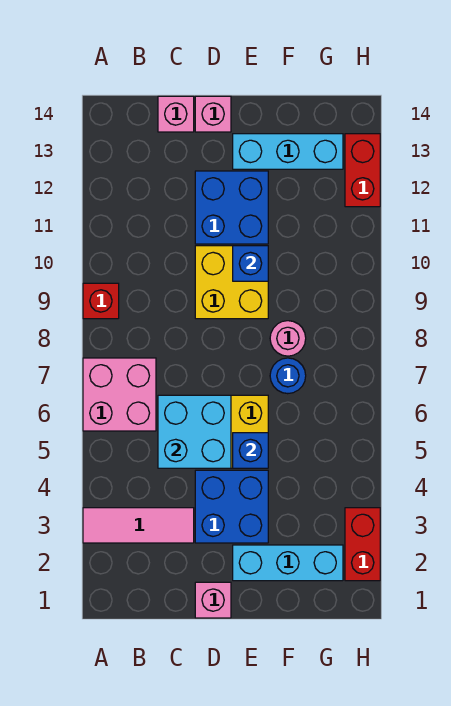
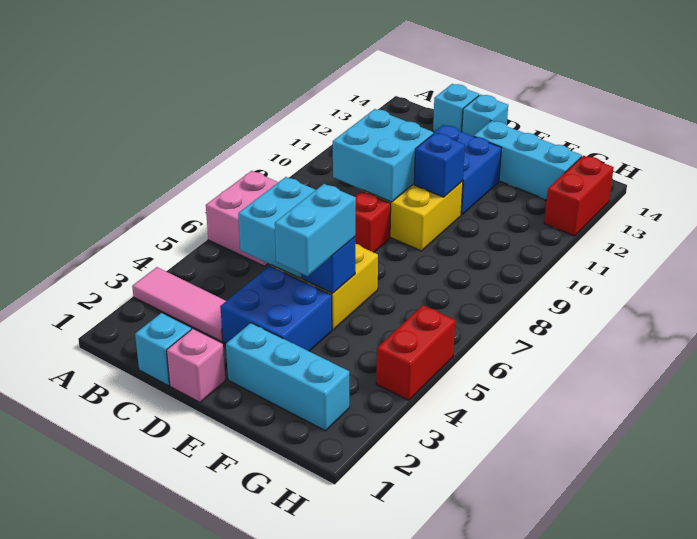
red 1x1 brick [83,283,119,319] -> red 1x1 brick moved to [355,191,391,252]
none -> cyan 1x1 brick [135,313,191,386]
none -> cyan 2x2 brick [333,109,434,202]
pink 1x1 brick [158,96,194,132] -> cyan 1x1 brick [433,84,479,132]
pink 1x1 brick [195,96,231,132] -> cyan 1x1 brick [462,94,508,136]
none -> cyan 1x2 brick [275,184,356,276]
blue 1x1 round brick [270,358,306,394] -> none
pink 1x1 round brick [270,321,306,356] -> none
red 1x2 brick [345,508,380,581] -> red 1x2 brick moved to [376,305,455,400]

